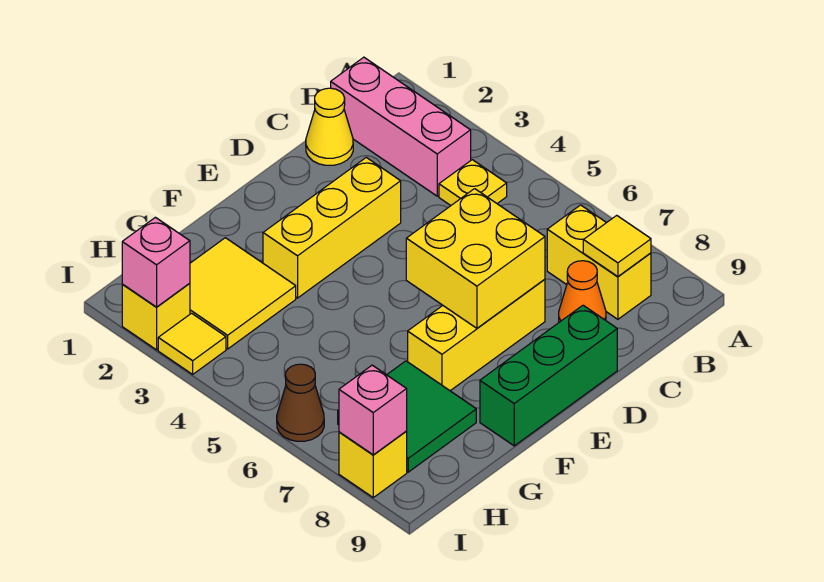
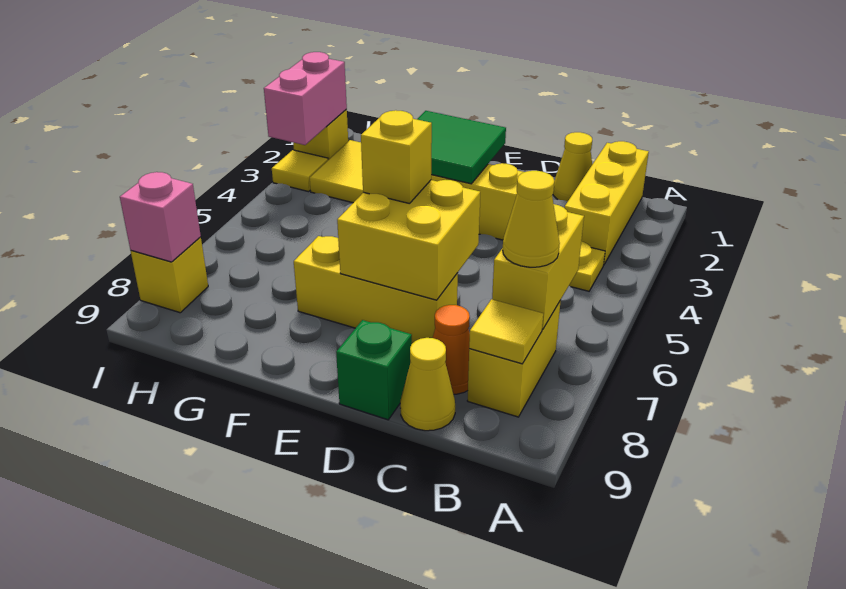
pink 1x3 brick [331,57,471,196] -> yellow 1x3 brick [565,141,649,264]
none -> yellow 1x2 brick [492,204,584,330]
none -> yellow 1x1 cone [503,171,560,267]
none -> yellow 1x1 cone [400,338,455,431]
green 1x3 brick [480,305,617,446] -> green 1x1 brick [336,320,412,420]
none -> yellow 1x1 brick [361,110,432,204]
green 2x2 tile [338,361,476,472] -> green 2x2 tile moved to [417,111,506,184]
pink 1x1 brick [122,217,190,307] -> pink 1x2 brick [264,52,347,145]
brown 1x1 cone [277,364,324,441] -> none

